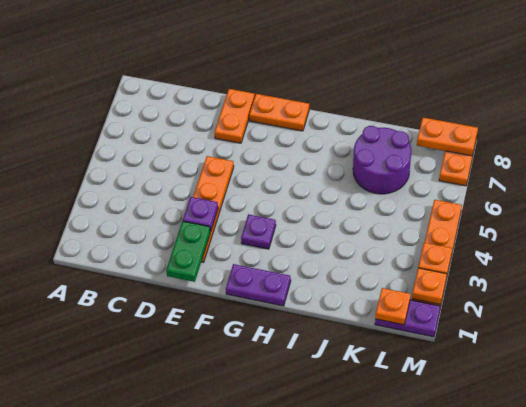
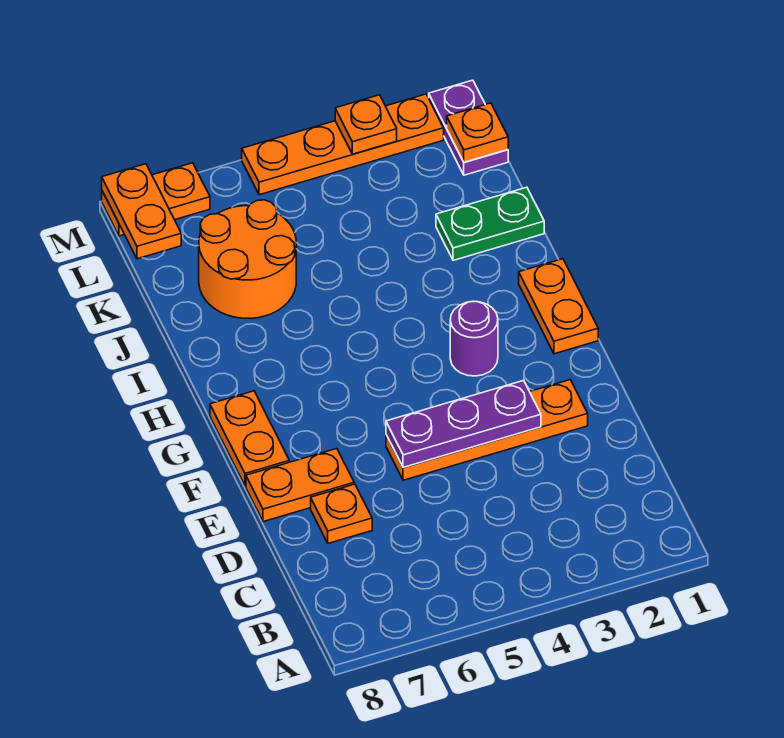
green 1x2 plate [166,221,211,282] -> green 1x2 plate moved to [436,187,544,261]
purple 1x1 plate [183,197,218,231] -> purple 1x3 plate [386,380,541,468]
purple 1x2 plate [226,264,291,306] -> orange 1x2 plate [519,259,598,354]
purple 1x1 plate [241,214,276,249] -> purple 1x1 round brick [450,301,498,376]
purple 2x2 round brick [353,126,411,194] -> orange 2x2 round brick [199,200,296,318]
orange 1x1 plate [412,268,447,304] -> orange 1x1 plate moved to [311,484,372,543]

